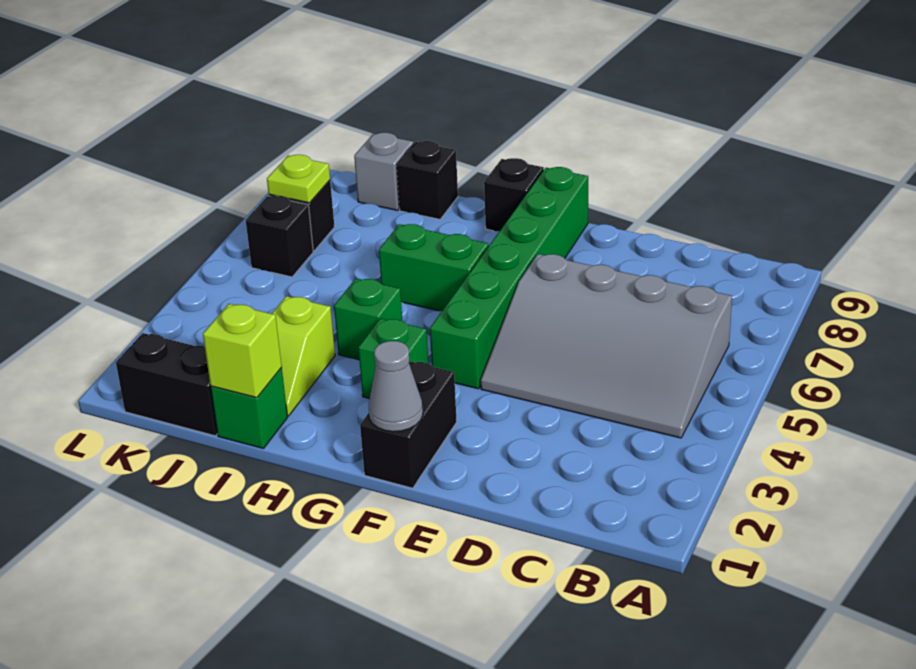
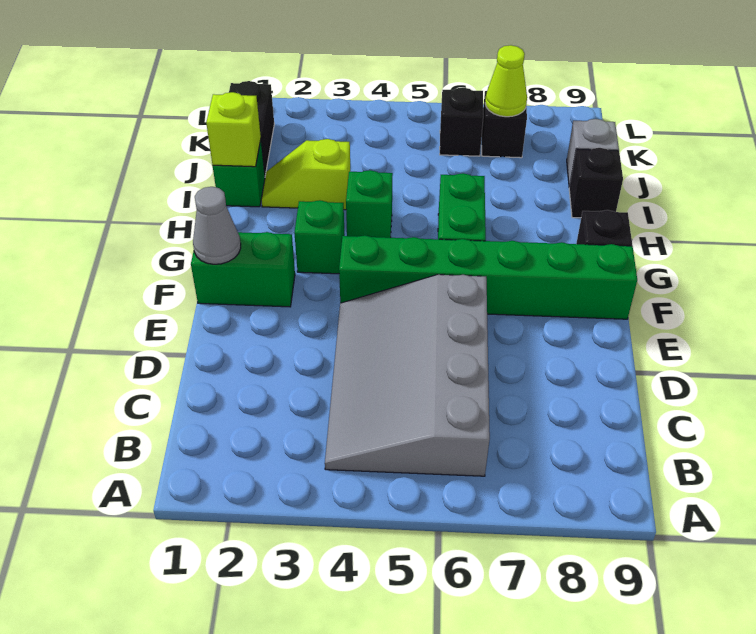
black 1x2 brick [360,361,457,488] -> green 1x2 brick [191,232,295,307]
lime 1x1 plate [267,155,330,203] -> lime 1x1 cone [485,45,527,117]

